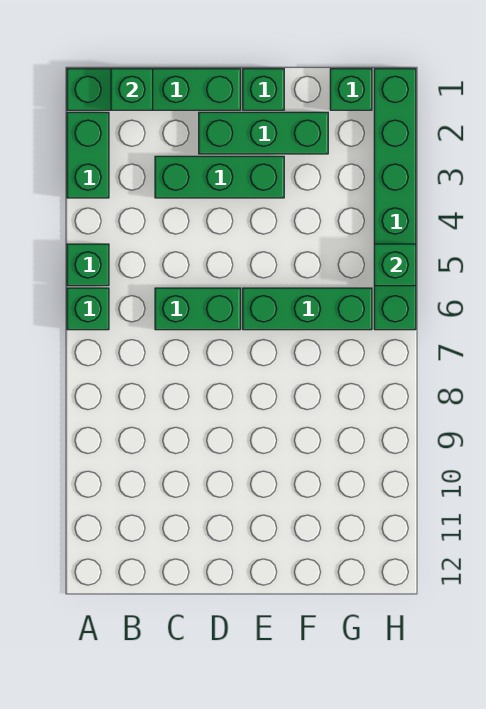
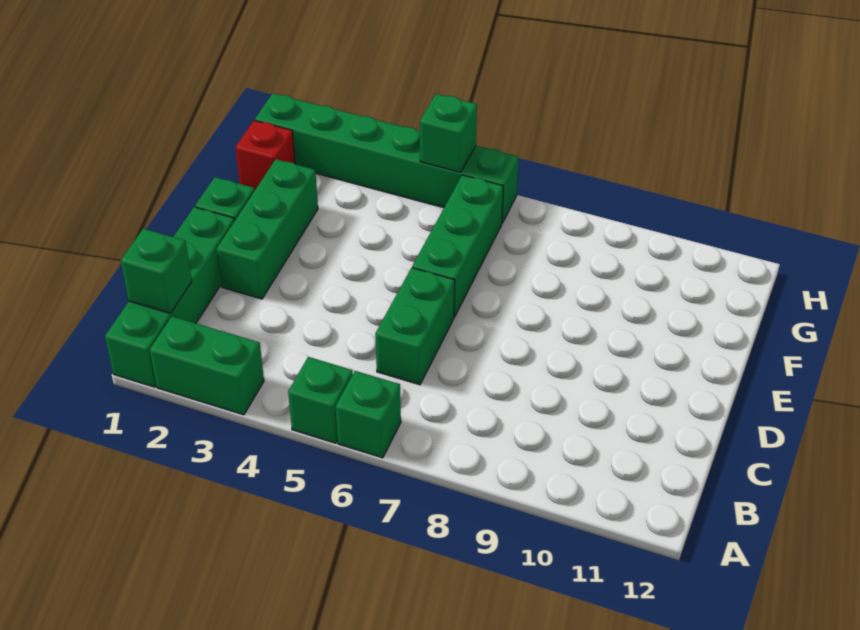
green 1x3 brick [155,156,284,198] -> none
green 1x1 brick [330,69,372,110] -> red 1x1 brick [236,120,295,190]

